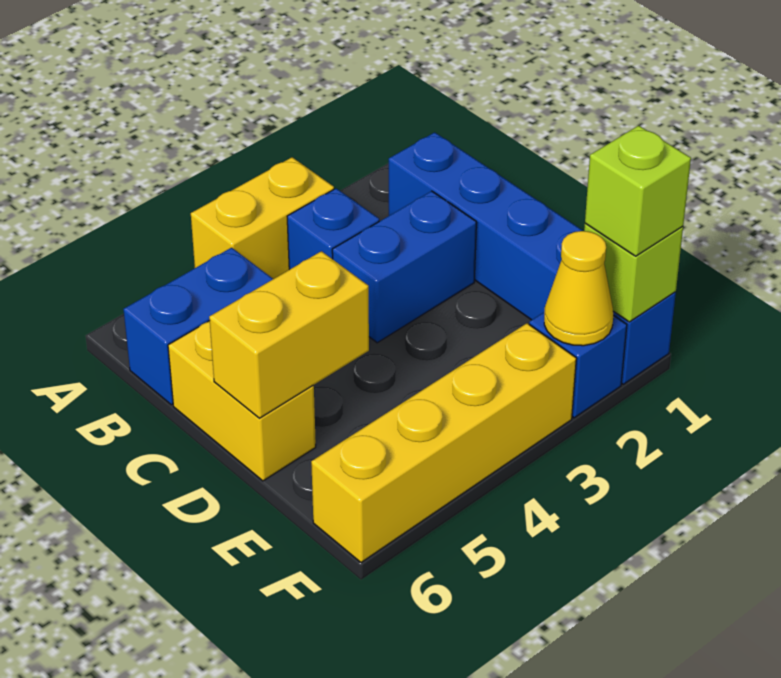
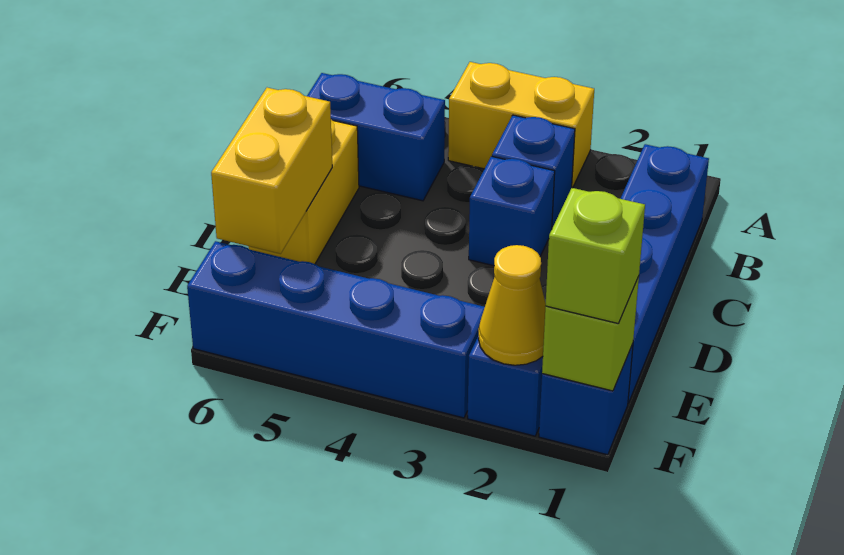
blue 1x2 brick [332,191,476,343] -> blue 1x1 brick [469,156,555,266]
yellow 1x2 brick [209,251,369,418] -> yellow 1x2 brick turned to [211,88,332,254]
yellow 1x4 brick [311,323,576,562] -> blue 1x4 brick [187,241,485,418]

